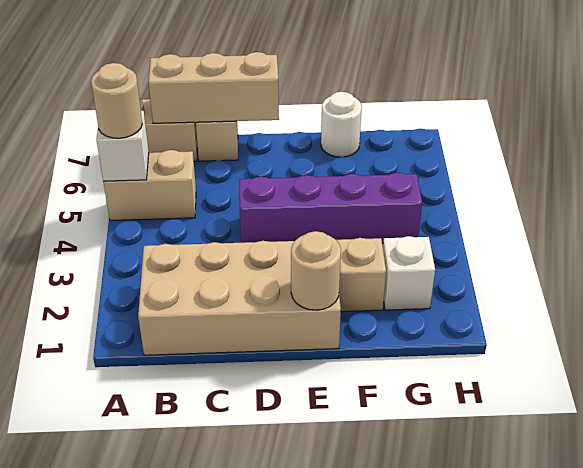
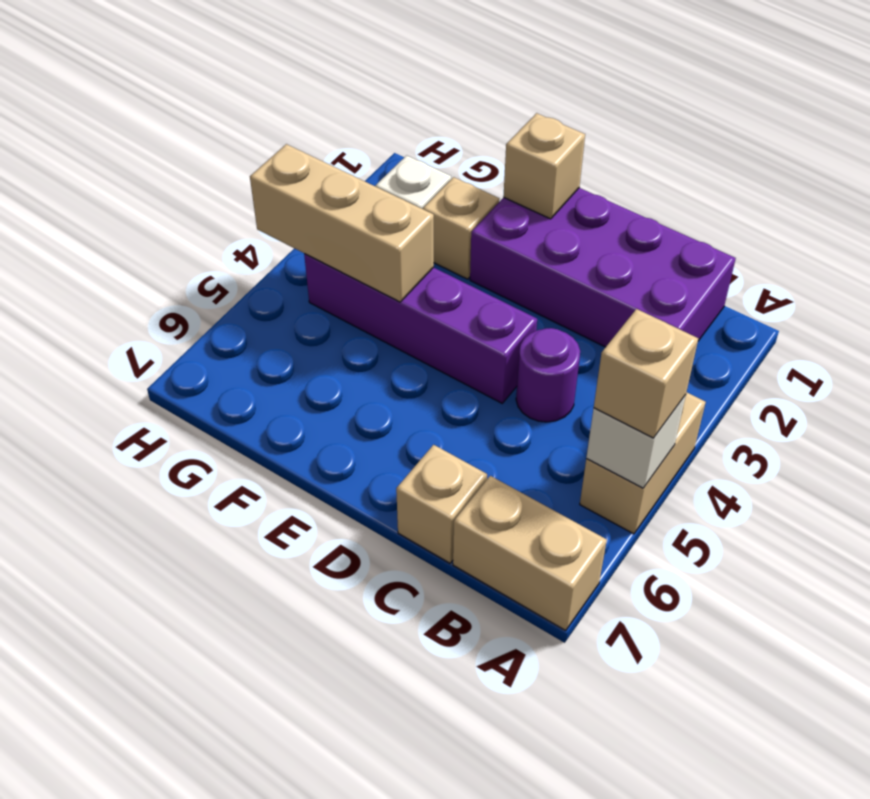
tan 1x2 brick [104,150,196,220] -> tan 1x2 brick turned to [580,392,706,534]
tan 1x1 round brick [91,63,142,138] -> tan 1x1 brick [594,309,698,438]
tan 2x4 brick [138,241,341,355] -> purple 2x4 brick [470,188,736,347]
tan 1x3 brick [148,52,279,123] -> tan 1x3 brick moved to [250,144,434,302]
none -> purple 1x1 round brick [516,328,580,422]
tan 1x1 round brick [291,231,341,310] -> tan 1x1 brick [503,113,585,219]
white 1x1 round brick [321,92,362,157] -> none

